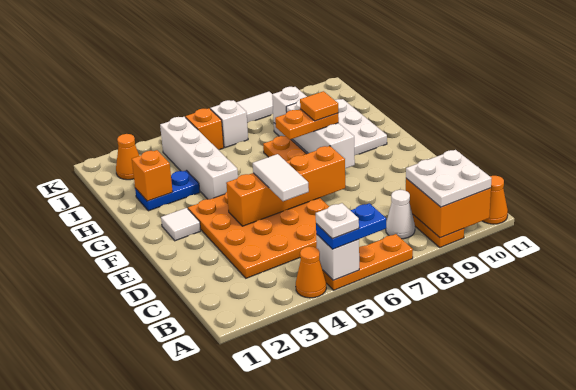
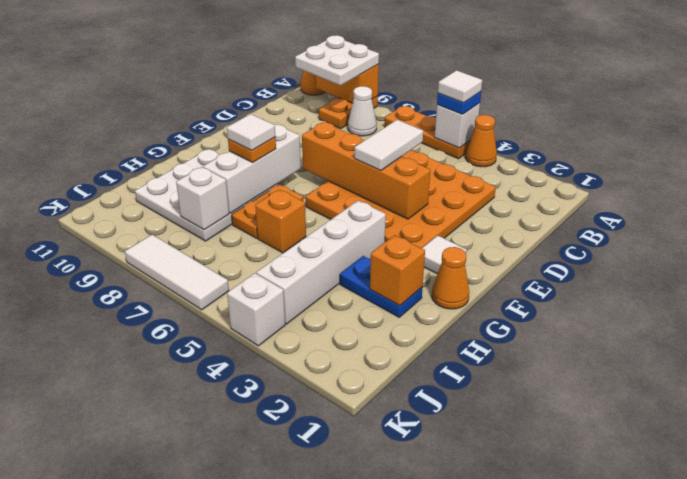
blue 1x2 plate [316,203,386,249] -> blue 1x1 plate [437,92,481,114]
white 1x1 plate [316,203,359,239] -> white 1x1 tile [438,70,482,103]
orange 2x2 brick [406,178,491,238] -> orange 1x2 brick [316,64,379,103]
orange 1x2 plate [275,109,339,140] -> orange 1x1 plate [228,137,276,162]
orange 1x1 tile [300,91,338,121] -> white 1x1 tile [227,114,275,150]
orange 1x1 cone [116,134,139,180] -> orange 1x1 cone moved to [432,247,469,309]
orange 1x1 brick [185,108,224,150] -> orange 1x1 brick moved to [255,190,306,253]
white 1x1 brick [210,100,248,148] -> white 1x1 brick moved to [227,273,285,346]

